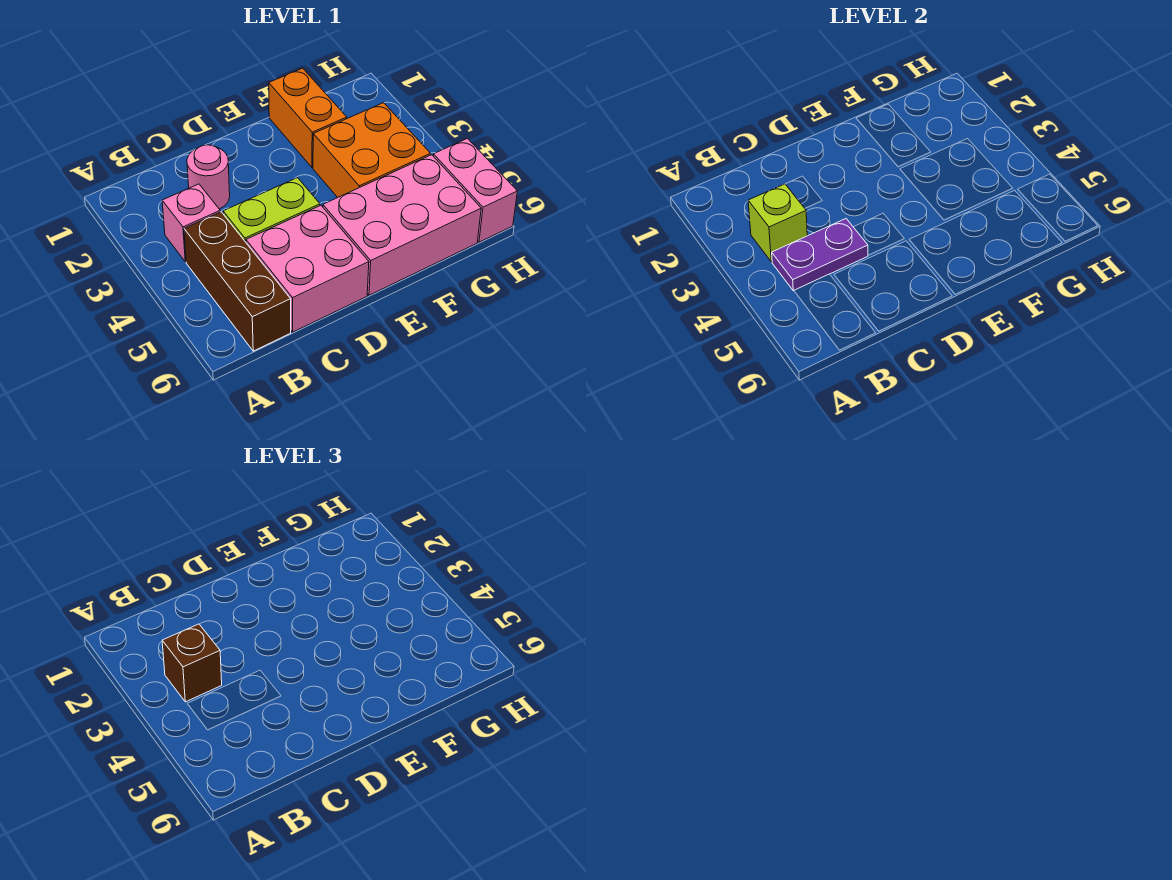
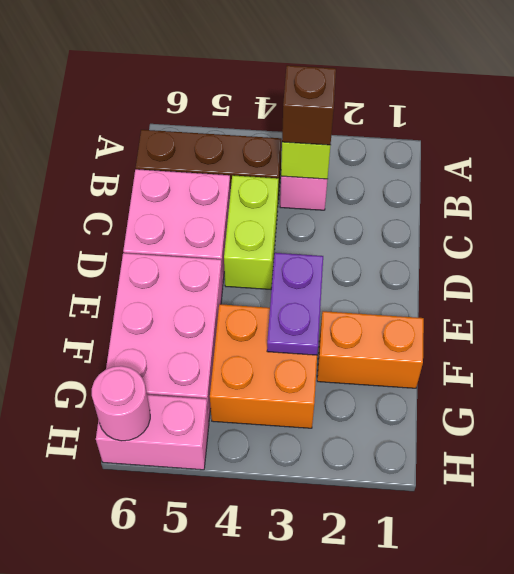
purple 1x2 plate [772,219,868,291] -> purple 1x2 plate moved to [267,253,323,355]
pink 1x1 round brick [187,145,230,209] -> pink 1x1 round brick moved to [92,366,150,441]

